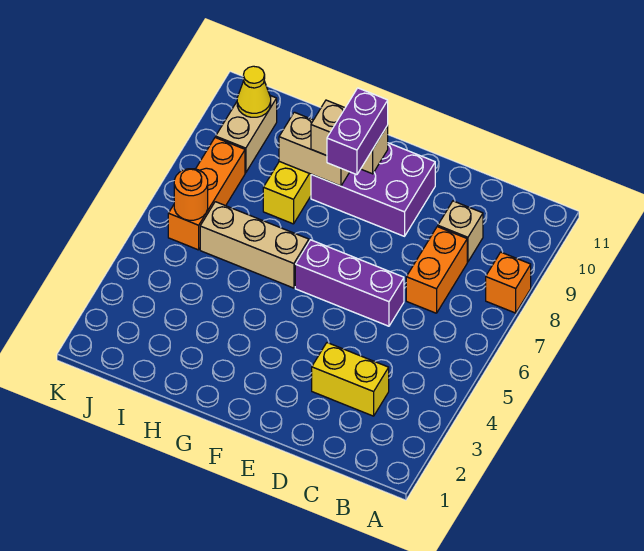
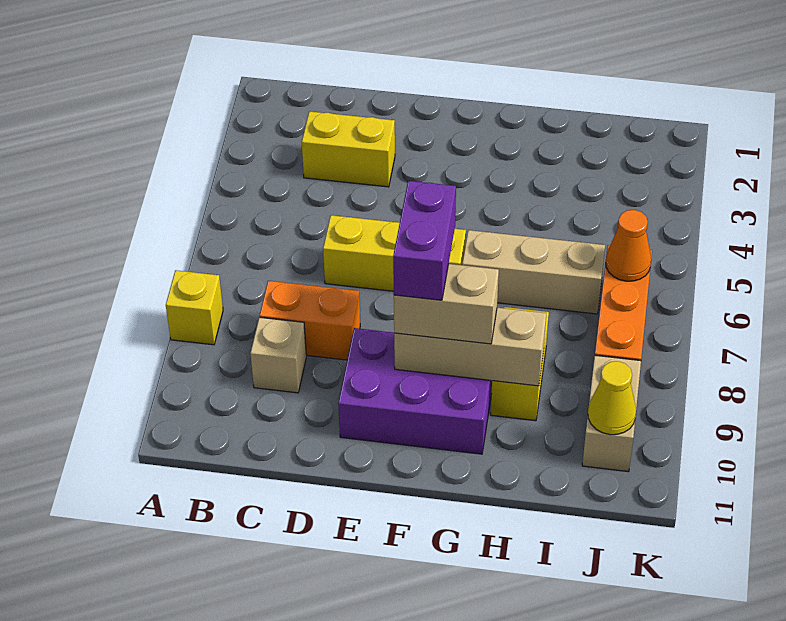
orange 1x1 brick [486,252,531,313] -> yellow 1x1 brick [166,270,223,345]
orange 1x2 brick [406,227,467,313] -> orange 1x2 brick turned to [260,281,360,360]
purple 1x3 brick [295,240,404,326] -> yellow 1x3 brick [323,215,466,291]
tan 1x2 brick [279,112,349,186] -> tan 1x3 brick [394,308,546,386]
orange 1x1 round brick [174,169,208,220] -> orange 1x1 cone [606,210,651,281]

